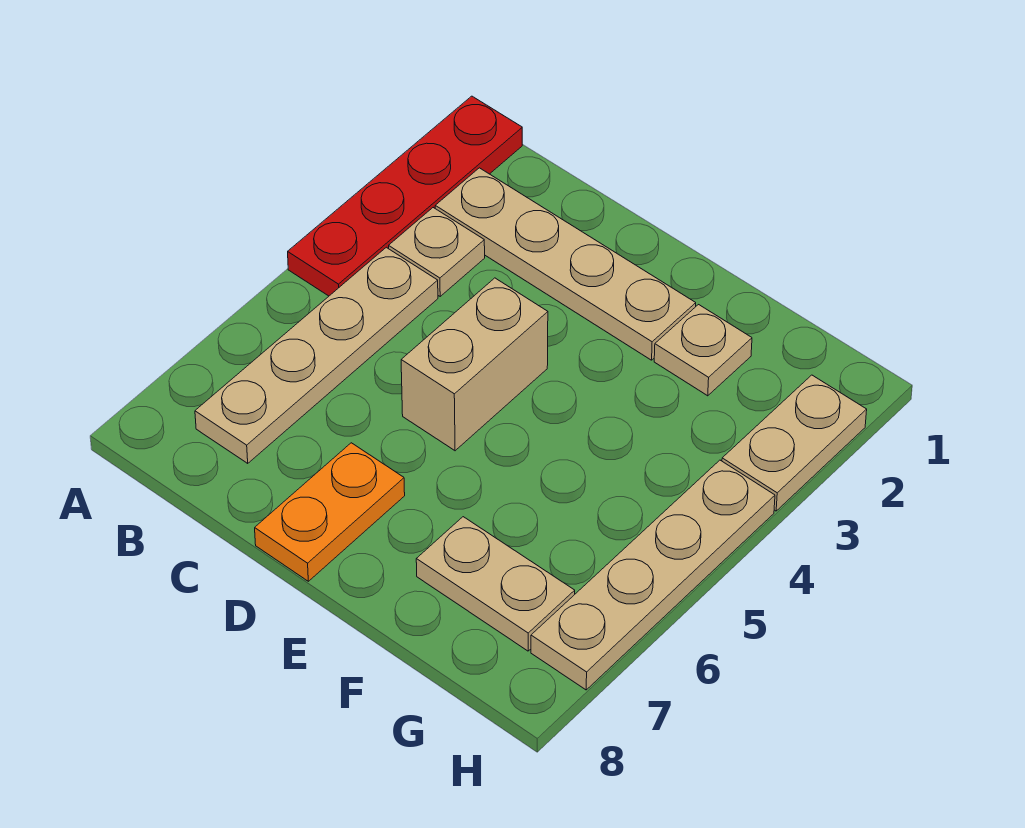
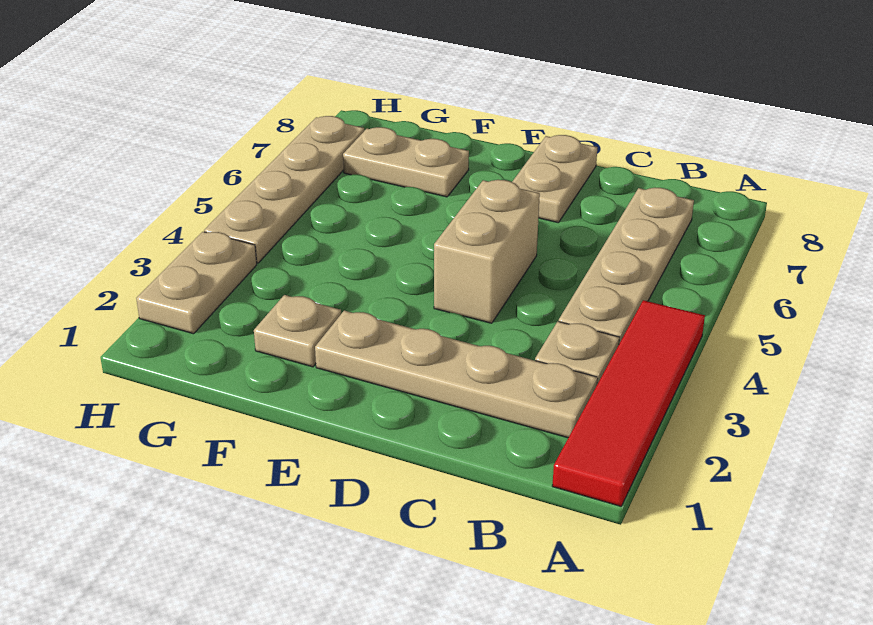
red 1x4 plate [288,96,522,296] -> red 1x4 tile [552,300,705,506]
orange 1x2 plate [255,443,405,581] -> tan 1x2 plate [512,135,597,223]

